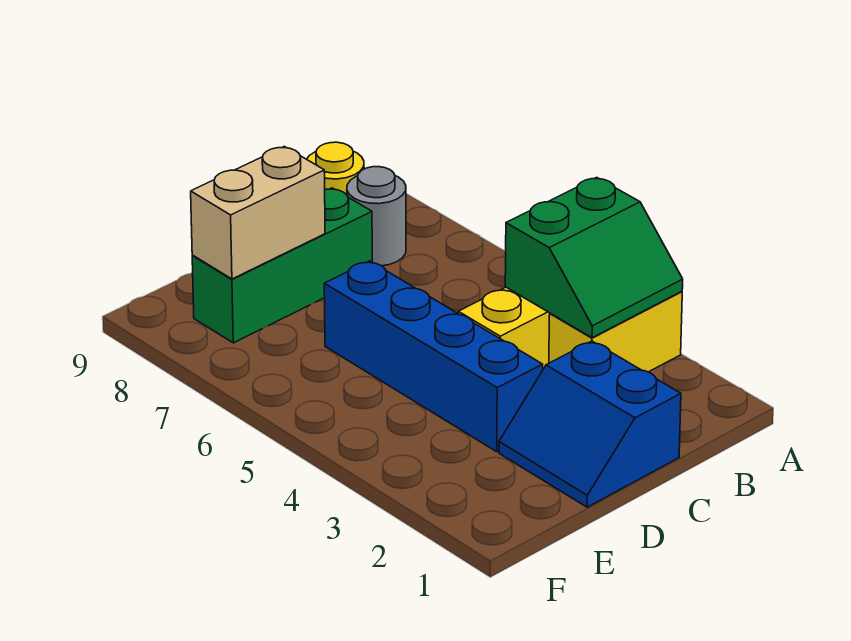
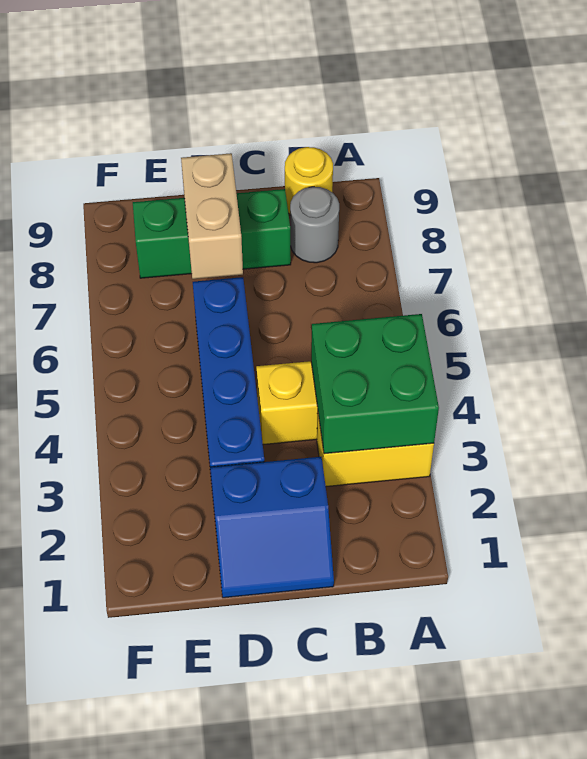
green 2x2 slope [505,177,683,338] -> green 2x2 brick [311,314,439,454]
blue 2x2 slope [499,341,681,507] -> blue 2x2 slope turned to [210,457,334,598]
tan 1x2 brick [191,146,325,279] -> tan 1x2 brick turned to [181,153,243,279]

